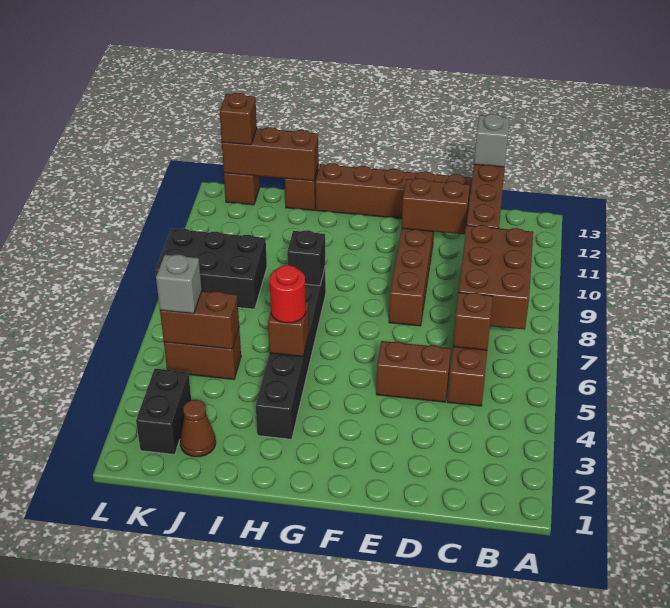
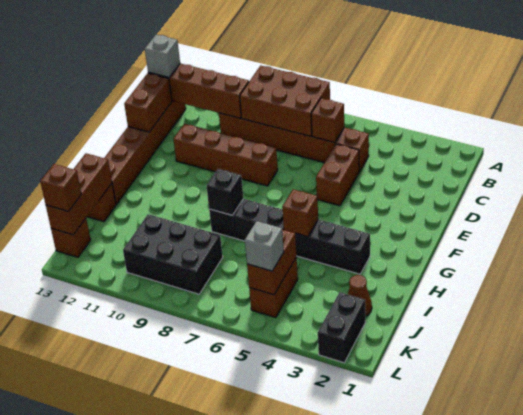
brown 1x2 brick [402,178,470,234] -> brown 1x2 brick moved to [124,73,172,132]
red 1x1 round brick [270,265,306,323] -> none
black 2x3 brick [156,228,267,309] -> black 2x3 brick turned to [123,214,223,294]
black 1x2 brick [136,369,191,455] -> black 1x2 brick turned to [318,292,365,363]

